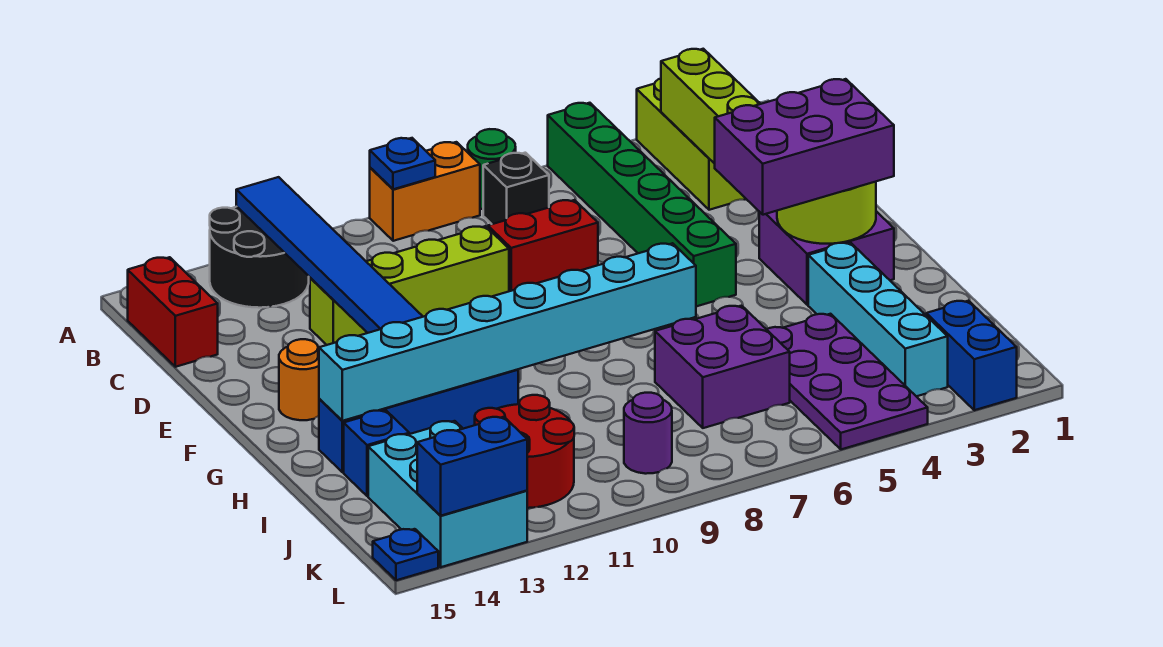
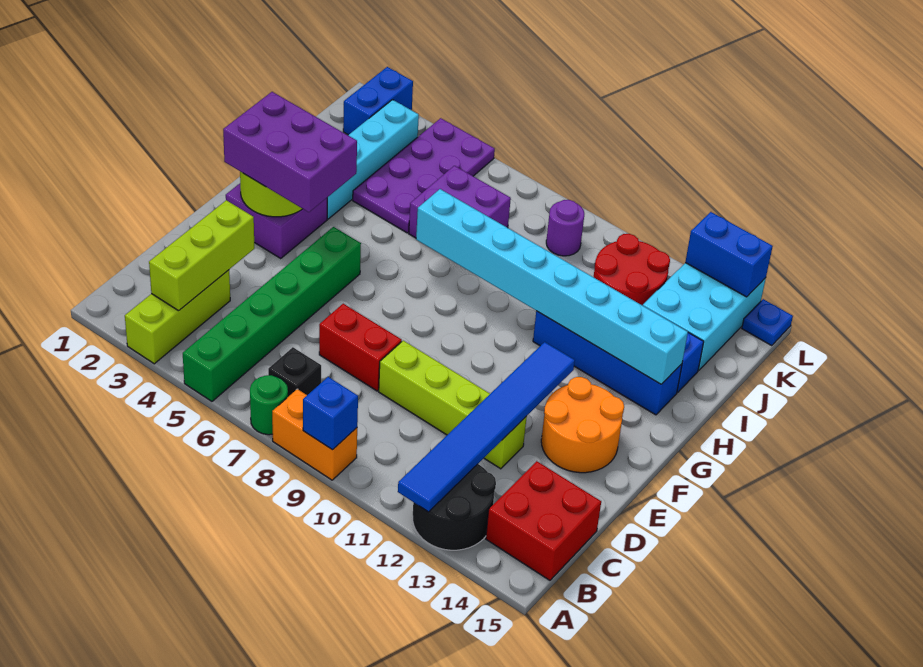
blue 1x1 plate [370,138,435,189] -> blue 1x1 brick [303,377,358,450]
red 1x2 brick [128,257,218,367] -> red 2x2 brick [486,461,601,580]
orange 1x1 round brick [279,339,319,420] -> orange 2x2 round brick [541,377,624,473]

